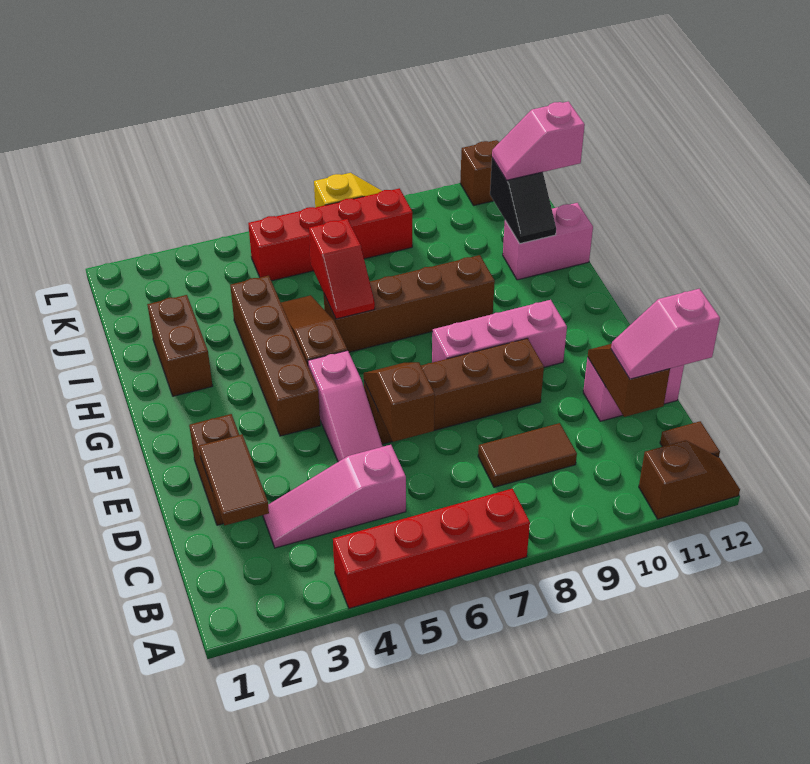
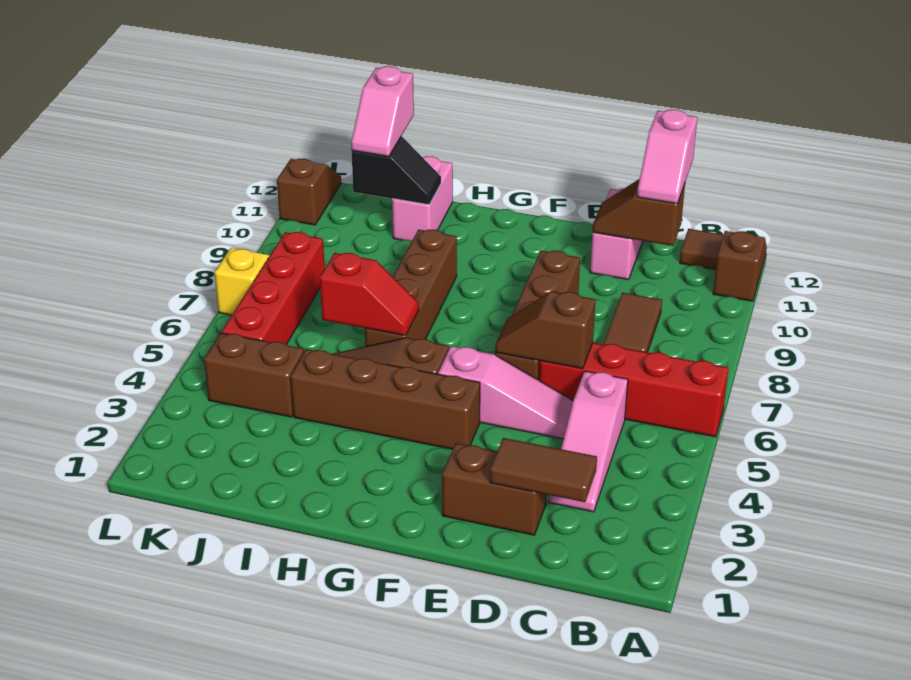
red 1x4 brick [333,489,530,608] -> red 1x4 brick turned to [539,343,729,437]
pink 1x3 brick [432,300,567,367] -> none
brown 1x2 brick [147,295,212,396] -> brown 1x2 brick moved to [204,333,304,417]

